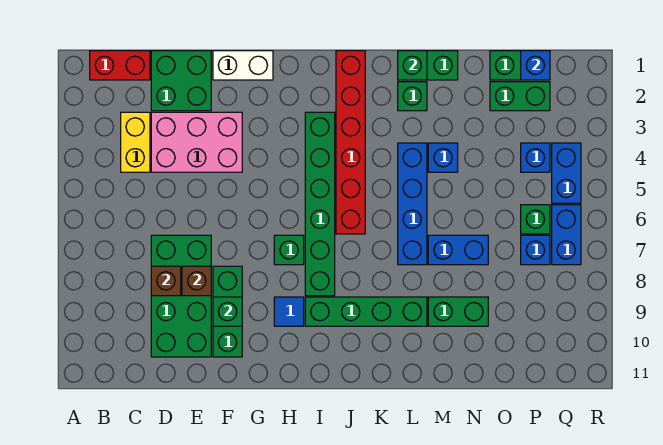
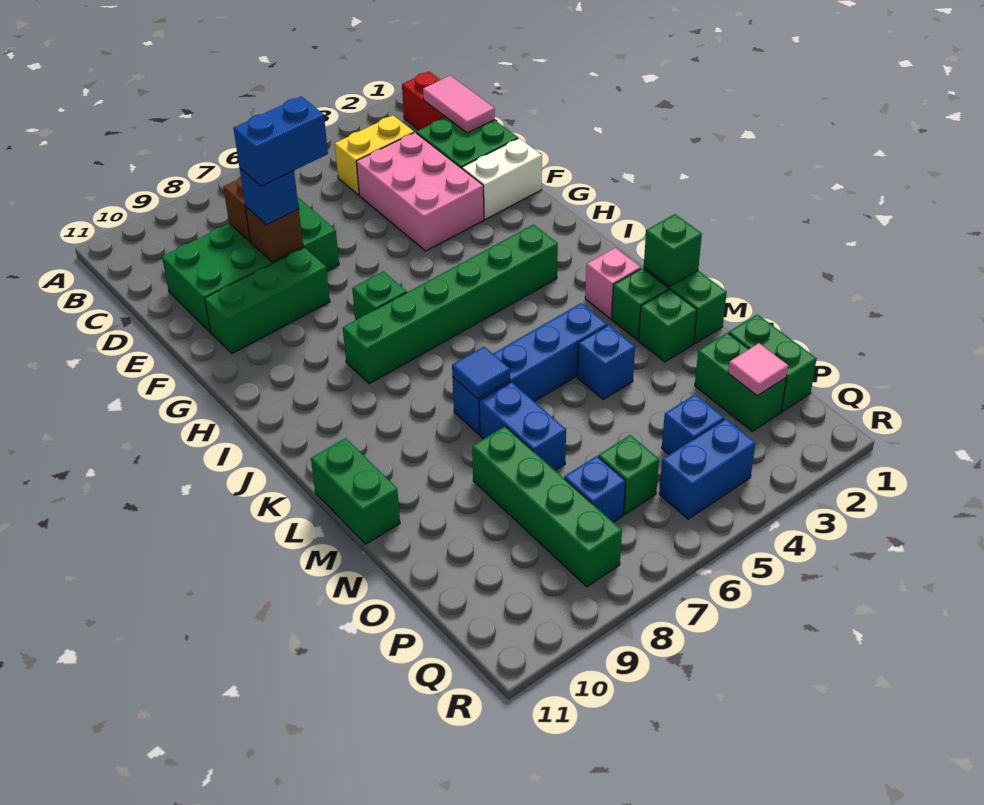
none -> pink 1x2 tile [423,76,495,133]
white 1x2 brick [213,51,273,80] -> white 1x2 brick turned to [462,138,542,219]
green 1x1 brick [213,297,242,326] -> green 1x1 brick moved to [639,289,697,362]
blue 1x1 tile [274,297,304,326] -> blue 1x1 tile moved to [452,347,510,399]
green 1x4 brick [305,297,427,326] -> green 1x4 brick moved to [472,426,622,587]
red 1x6 brick [336,51,365,234] -> none
none -> pink 1x1 brick [585,248,641,319]
green 1x2 brick [428,297,488,326] -> green 1x2 brick moved to [311,438,400,544]
blue 1x1 brick [521,51,550,80] -> blue 1x1 brick moved to [240,168,299,225]
none -> pink 1x1 tile [728,343,788,396]
blue 1x2 brick [552,205,581,265] -> blue 1x2 brick moved to [234,96,328,186]

